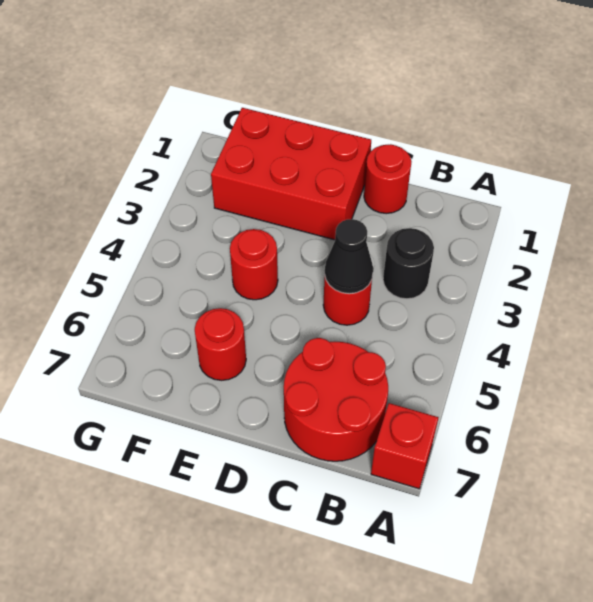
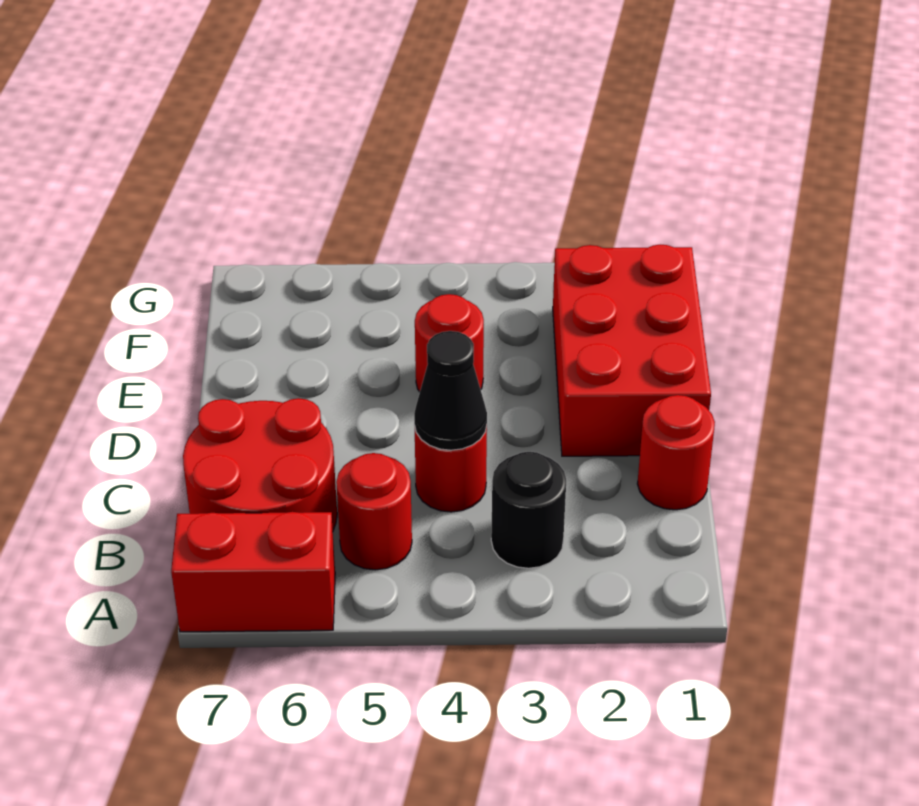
red 1x1 brick [371,403,439,489] -> red 1x2 brick [171,512,335,632]
red 1x1 round brick [195,308,246,380] -> red 1x1 round brick moved to [336,453,412,570]

